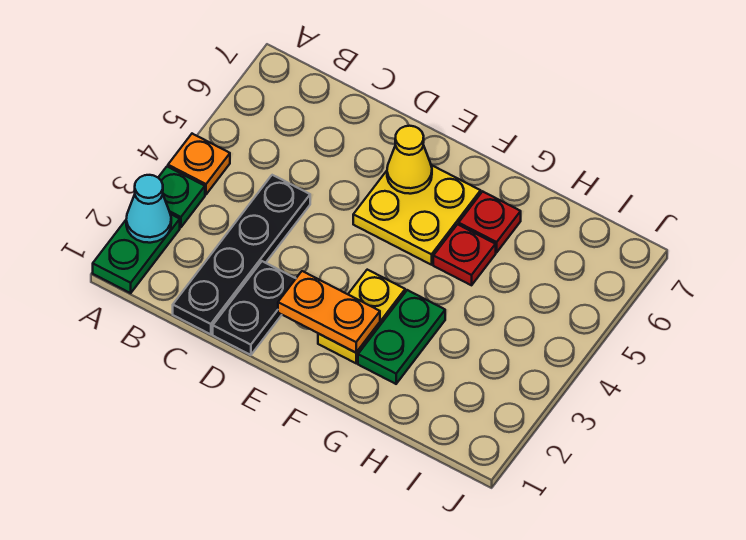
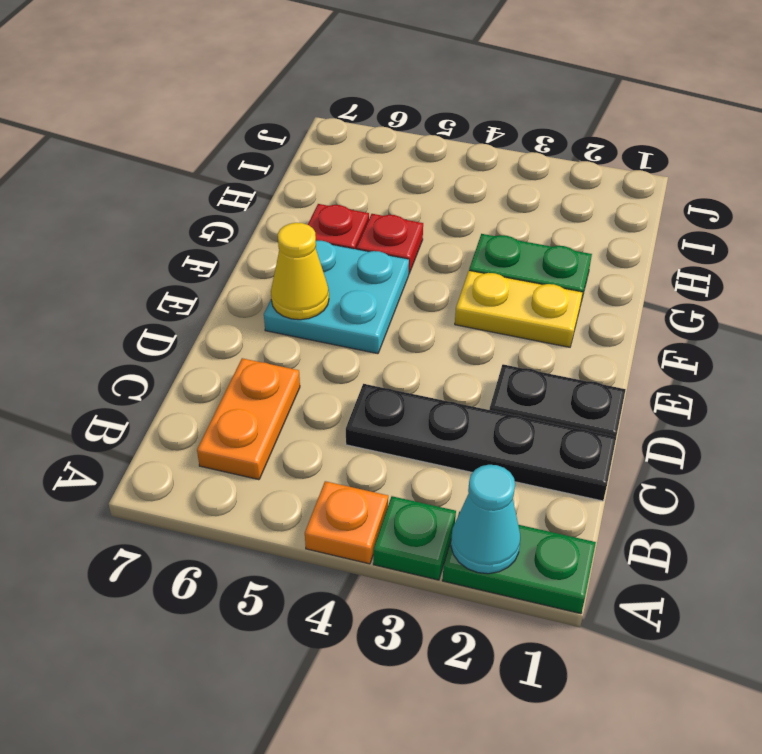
orange 1x2 plate [278,271,380,353] -> orange 1x2 plate moved to [197,358,300,480]
yellow 2x2 plate [353,165,481,265] -> cyan 2x2 plate [264,240,409,354]

